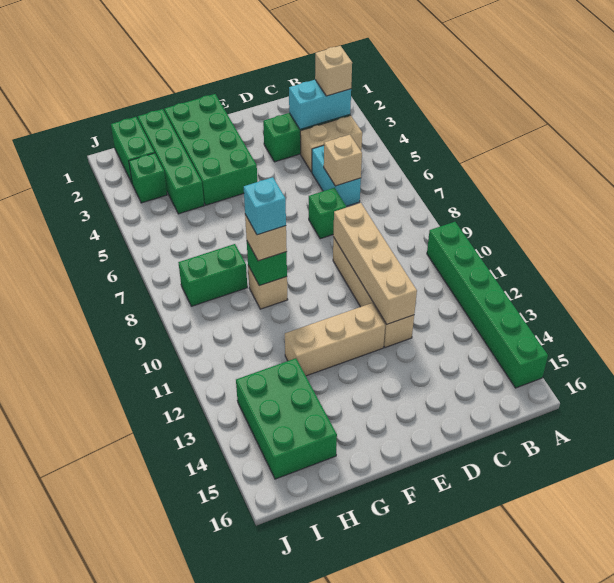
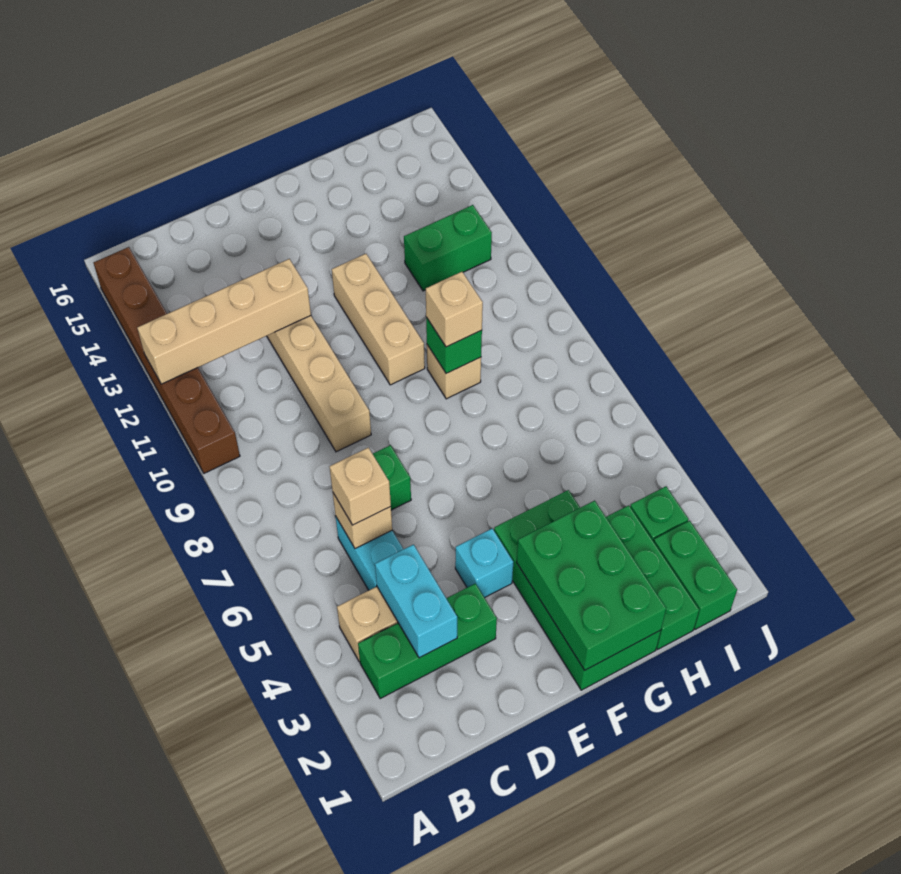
green 1x6 brick [427,222,548,388] -> brown 1x6 brick [94,247,240,473]
cyan 1x2 brick [289,80,351,129] -> cyan 1x2 brick turned to [375,545,457,658]
tan 1x1 brick [315,46,352,96] -> tan 1x1 brick moved to [330,448,391,525]
tan 1x4 brick [333,203,417,324] -> tan 1x4 brick turned to [137,259,311,384]
tan 1x3 brick [285,303,385,376] -> tan 1x3 brick turned to [332,254,425,385]
cyan 1x1 brick [244,177,286,235] -> cyan 1x1 brick moved to [455,528,513,598]
green 1x4 brick [138,109,204,214] -> green 1x3 brick [606,505,699,649]
green 1x2 brick [178,244,247,306] -> green 1x2 brick moved to [404,205,492,291]
green 2x3 brick [236,358,337,479] -> green 2x3 brick moved to [516,501,666,670]

